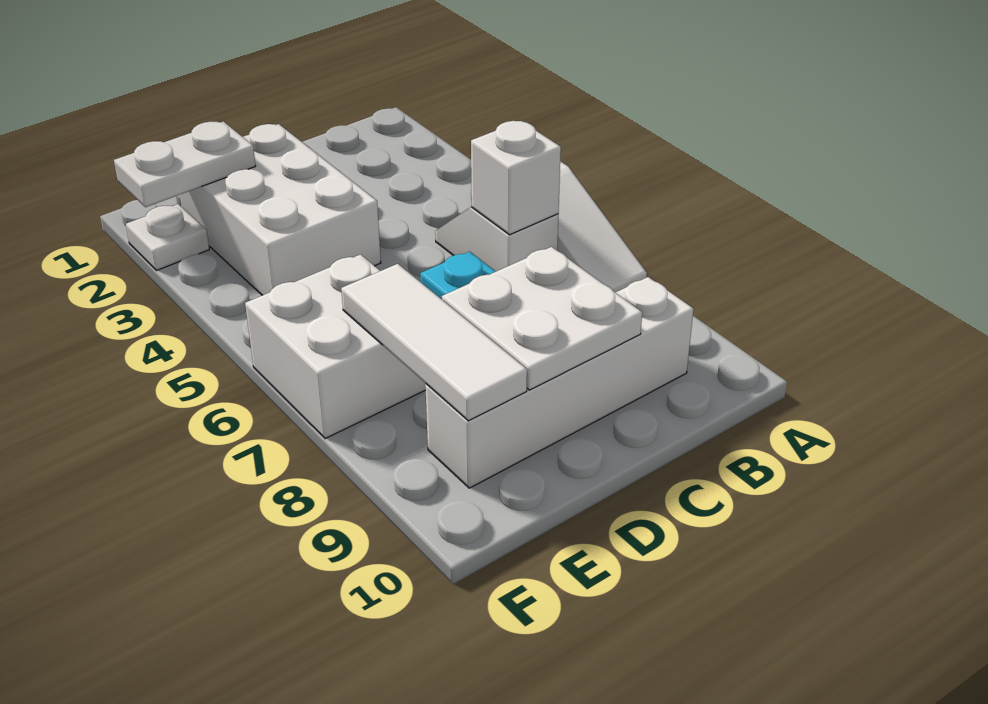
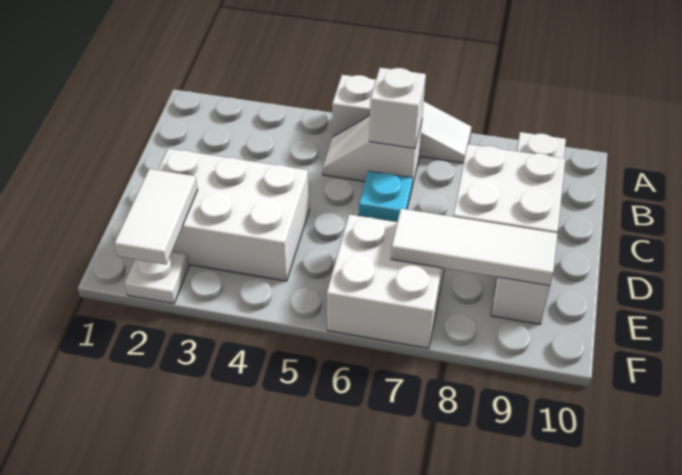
white 1x2 plate [114,122,256,207] -> white 1x2 tile [114,169,198,265]

